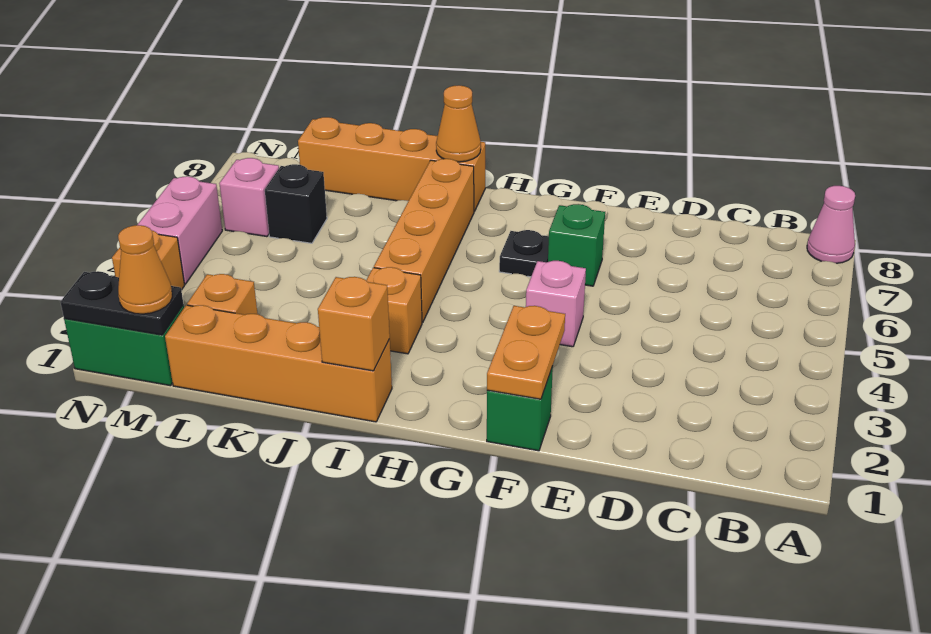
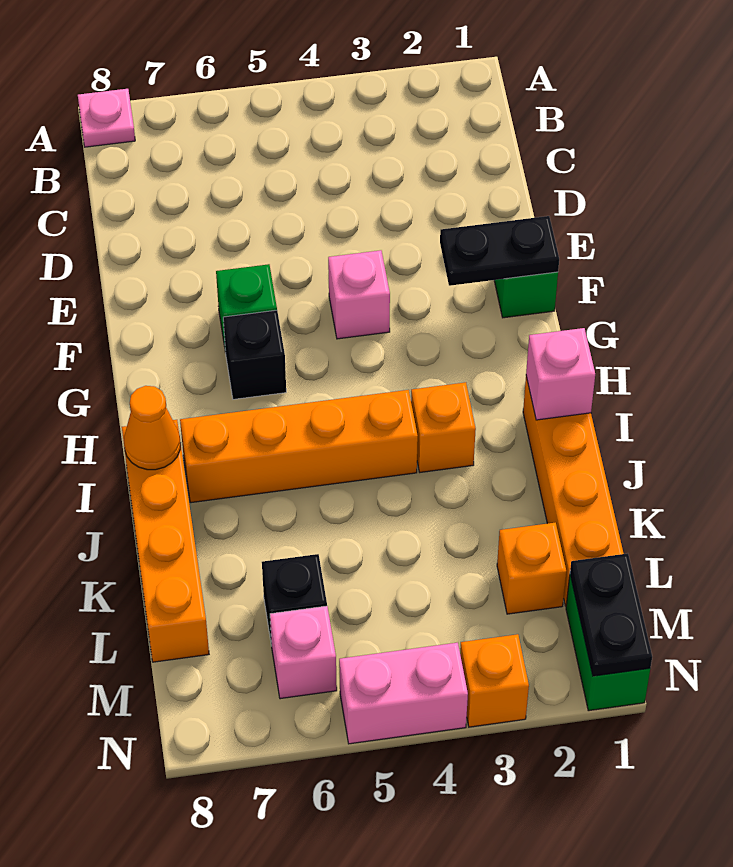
pink 1x1 cone [807,186,855,263] -> pink 1x1 plate [78,89,135,147]
orange 1x2 plate [487,306,565,399] -> black 1x2 plate [440,216,559,286]
black 1x1 plate [499,230,549,277] -> black 1x1 brick [223,310,286,399]
orange 1x1 brick [318,277,390,371] -> pink 1x1 brick [526,328,595,420]
orange 1x1 cone [118,225,172,314] -> none

